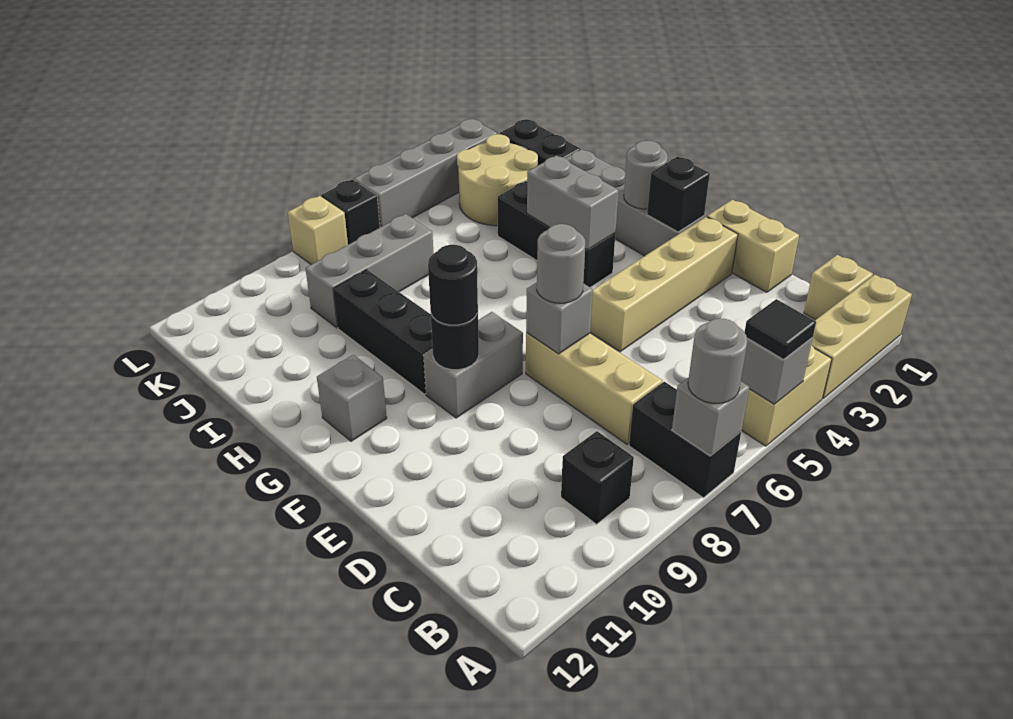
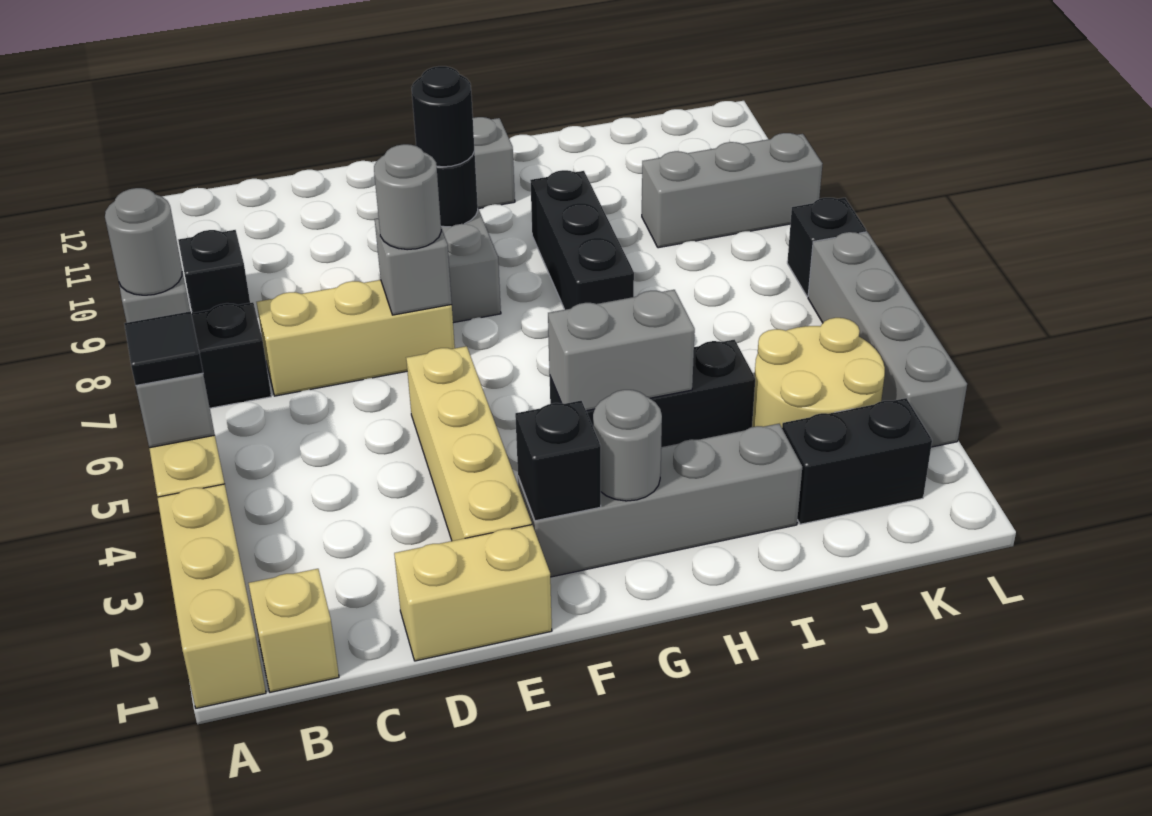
black 1x3 brick [333,270,433,394] -> black 1x3 brick turned to [530,170,634,310]
grey 1x3 brick [305,214,434,328] -> grey 1x3 brick turned to [642,133,823,248]
tan 1x1 brick [288,196,348,265] -> none

